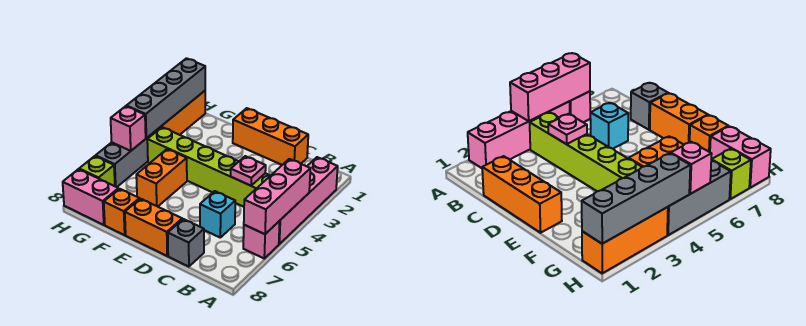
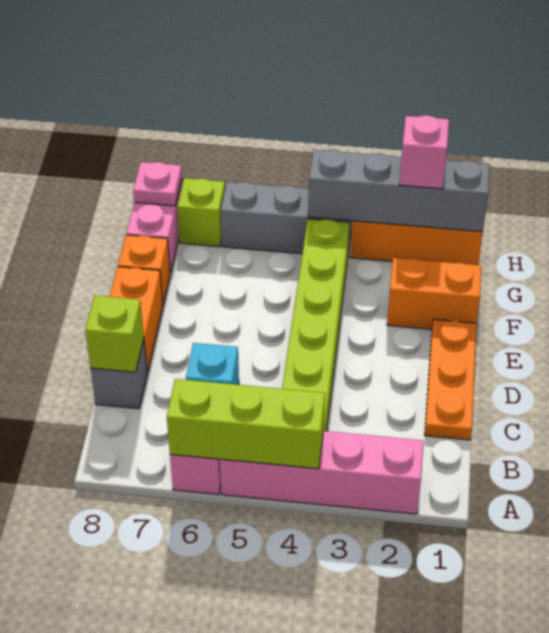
pink 1x3 brick [244,159,311,234] -> lime 1x3 brick [167,379,325,469]
orange 1x3 brick [233,108,308,165] -> orange 1x3 plate [425,319,476,440]
pink 1x1 plate [231,156,266,186] -> pink 1x1 plate moved to [133,162,182,206]
none -> lime 1x1 brick [85,296,144,372]
orange 1x2 brick [136,149,187,207] -> orange 1x2 brick moved to [387,258,481,329]
pink 1x1 brick [111,106,146,151] -> pink 1x1 brick moved to [399,115,449,189]

